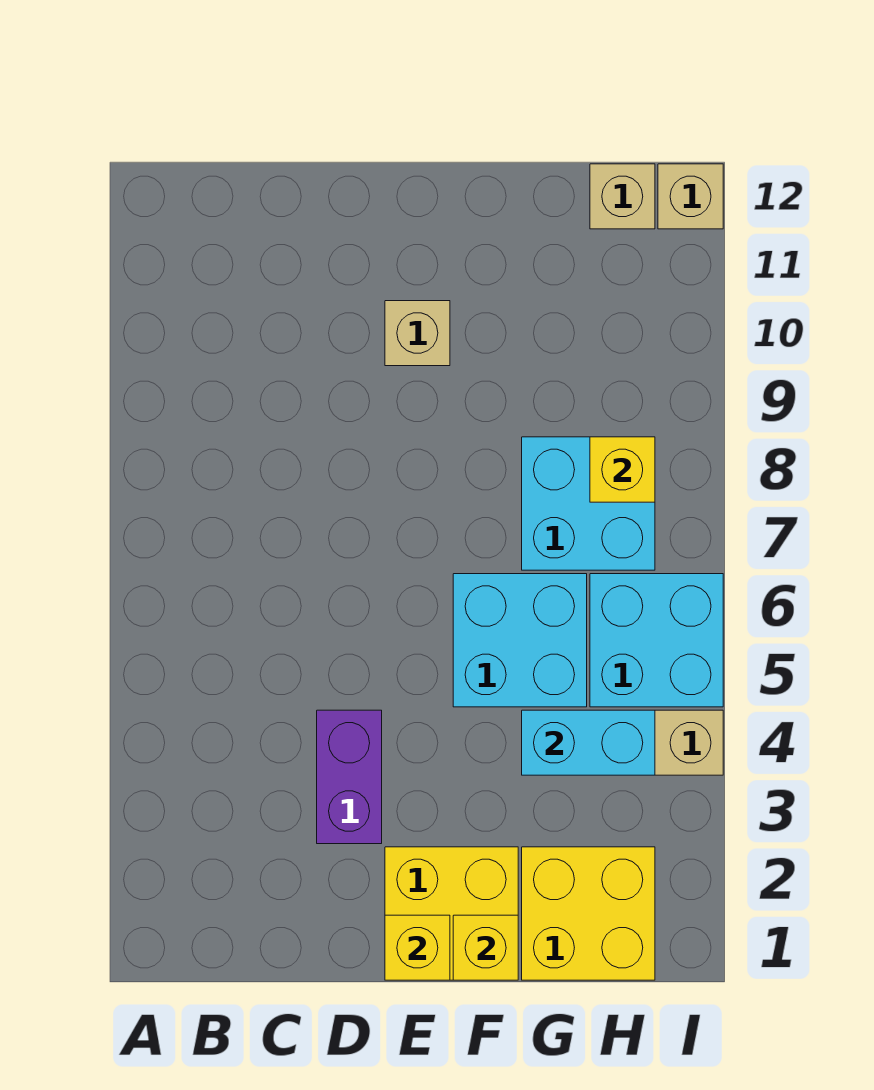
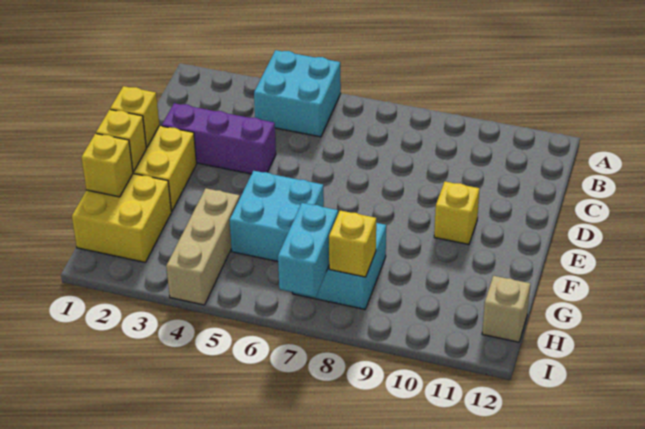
purple 1x2 brick [317,710,382,844] -> purple 1x3 brick [162,103,276,174]
tan 1x1 brick [385,301,450,366] -> yellow 1x1 brick [434,182,479,244]
none -> yellow 1x1 brick [81,134,133,197]
cyan 1x2 brick [522,710,655,775] -> cyan 1x2 brick moved to [278,203,338,297]
cyan 2x2 brick [590,574,723,707] -> cyan 2x2 brick moved to [254,50,341,137]
tan 1x1 brick [658,164,723,229] -> none

